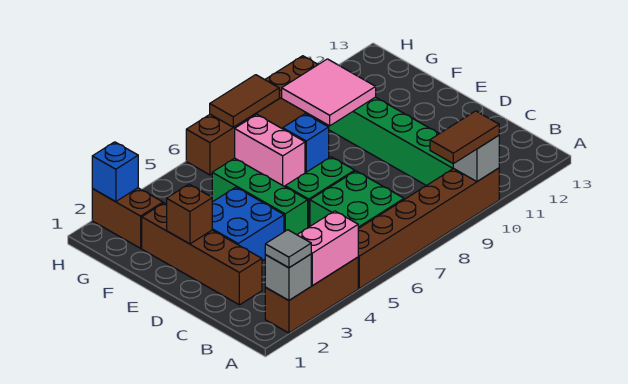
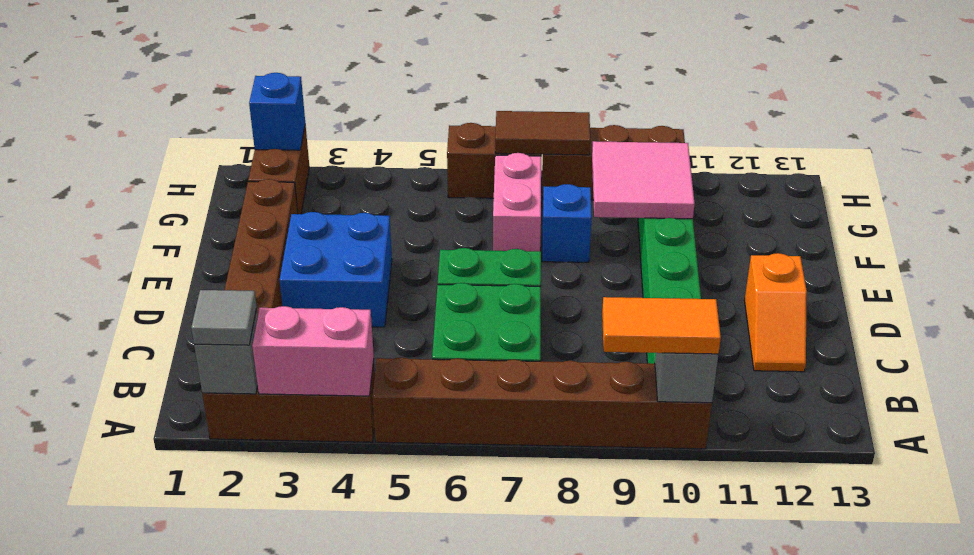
brown 1x2 tile [430,111,499,164] -> orange 1x2 tile [602,297,721,354]
none -> orange 1x2 slope [745,253,807,372]
green 1x3 brick [212,158,308,235] -> none
brown 1x1 brick [167,184,212,244] -> none

